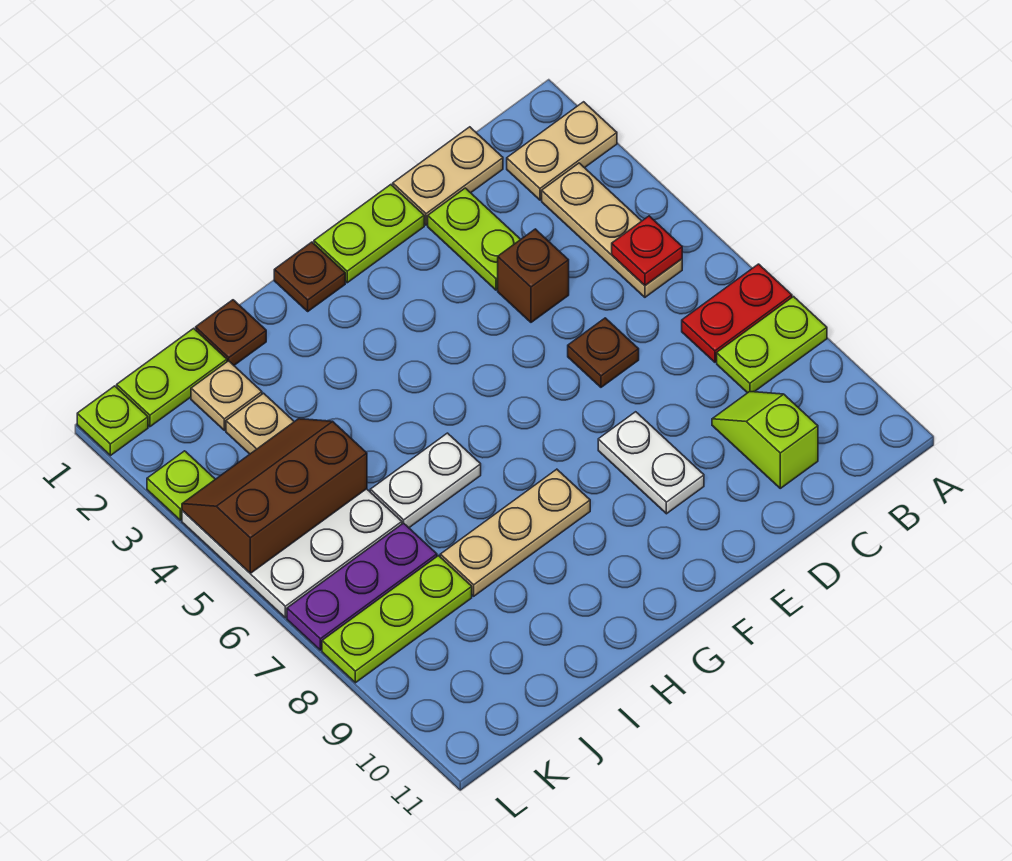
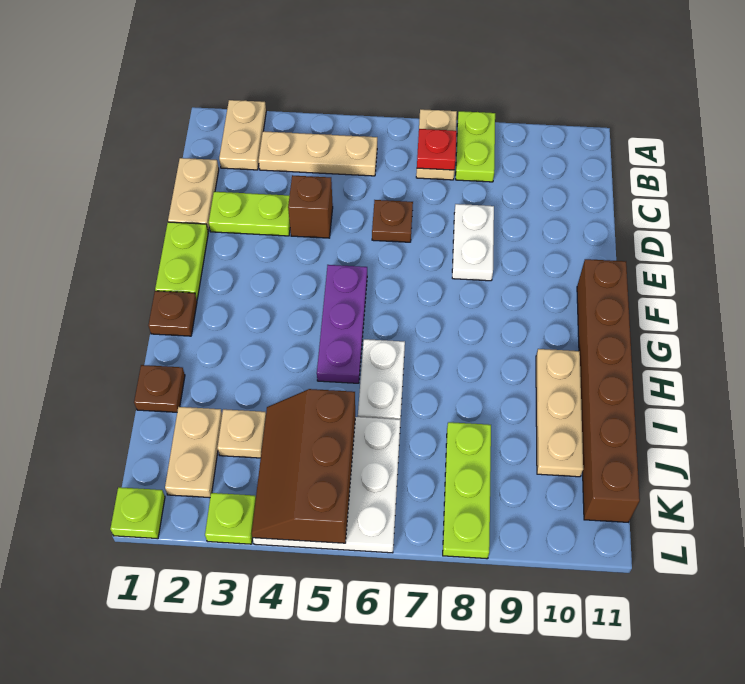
red 1x2 plate [682,264,792,362] -> tan 1x2 plate [416,109,457,180]
red 1x1 plate [612,216,682,285] -> red 1x1 plate moved to [417,129,457,170]
lime 1x2 slope [712,392,818,488] -> none
white 1x2 plate [598,412,704,514] -> white 1x2 plate turned to [452,204,494,281]
none -> brown 1x6 brick [577,259,640,522]
tan 1x3 plate [440,469,590,596] -> tan 1x3 plate moved to [536,349,583,477]
lime 1x2 plate [117,328,227,427] -> none
tan 1x1 plate [191,361,262,430] -> tan 1x2 plate [165,407,222,498]
purple 1x3 plate [287,523,437,650] -> purple 1x3 plate moved to [317,265,367,383]

